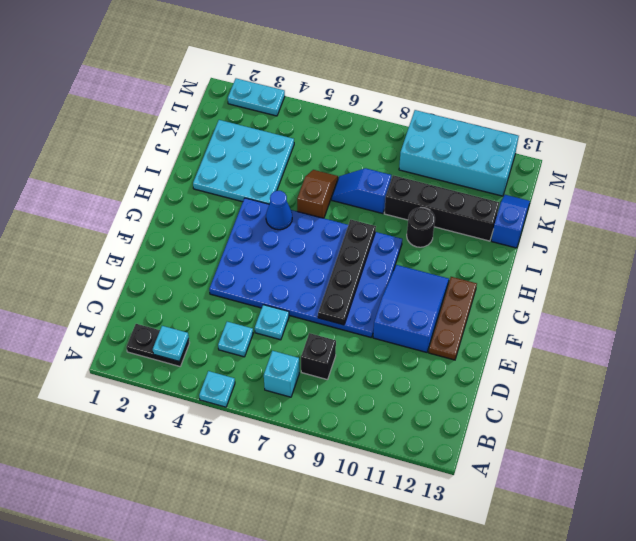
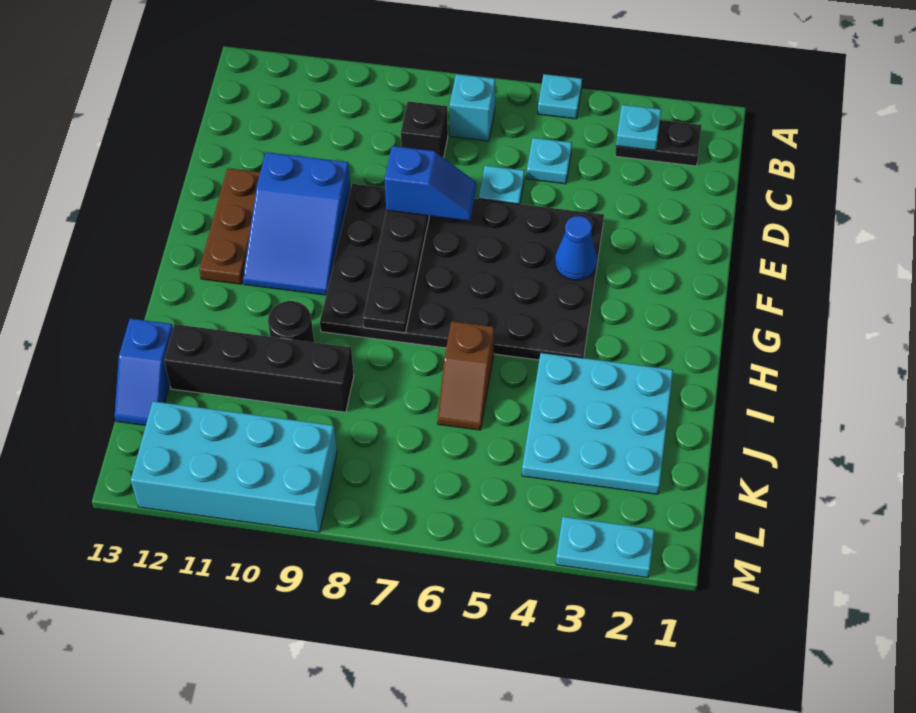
blue 4x6 plate [209,198,402,338] -> black 4x6 plate [320,184,604,360]
blue 1x1 cone [266,191,292,230] -> blue 1x1 cone moved to [555,216,597,280]
blue 1x2 slope [332,168,391,214] -> blue 1x2 slope moved to [385,146,476,221]

